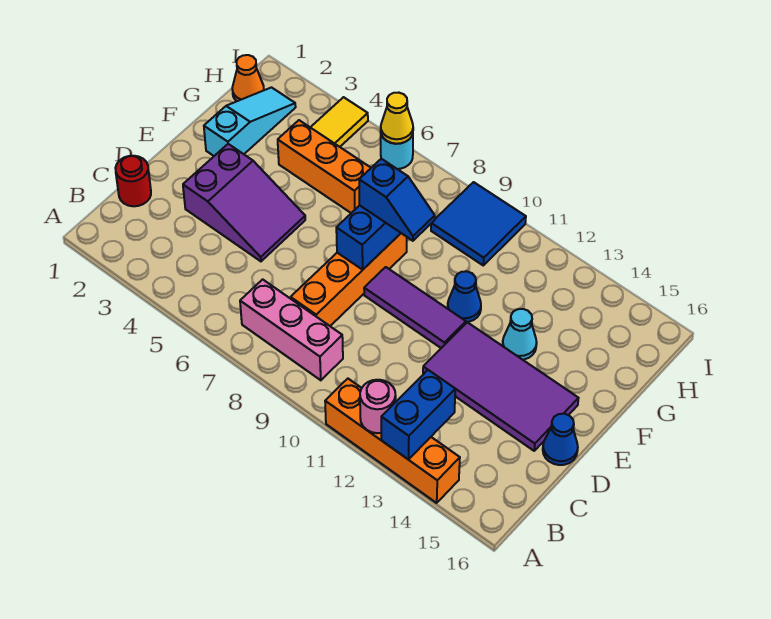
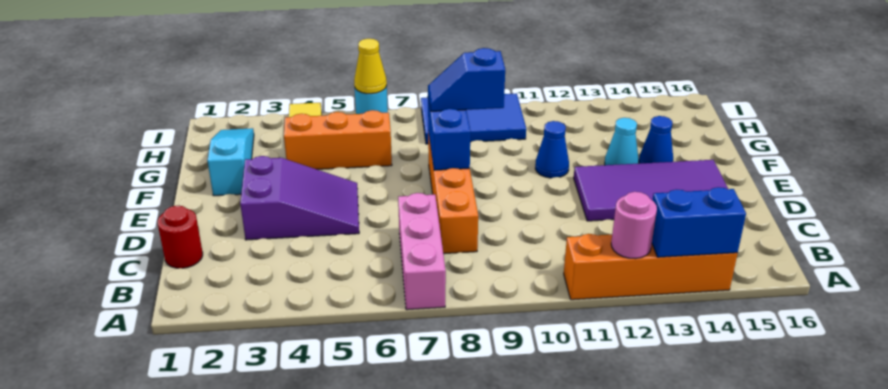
blue 1x2 brick [381,370,455,459] -> blue 1x2 brick turned to [652,187,746,257]
pink 1x3 brick [240,279,343,380] -> pink 1x3 brick turned to [398,193,446,310]
blue 1x1 cone [543,414,578,465] -> blue 1x1 cone moved to [639,116,673,163]
purple 1x3 tile [364,267,466,348] -> none
blue 1x2 slope [359,159,435,241] -> blue 1x2 slope turned to [428,48,505,111]
orange 1x1 cone [232,55,264,101] -> none
blue 2x2 tile [431,182,526,265] -> blue 2x3 tile [421,93,526,144]

